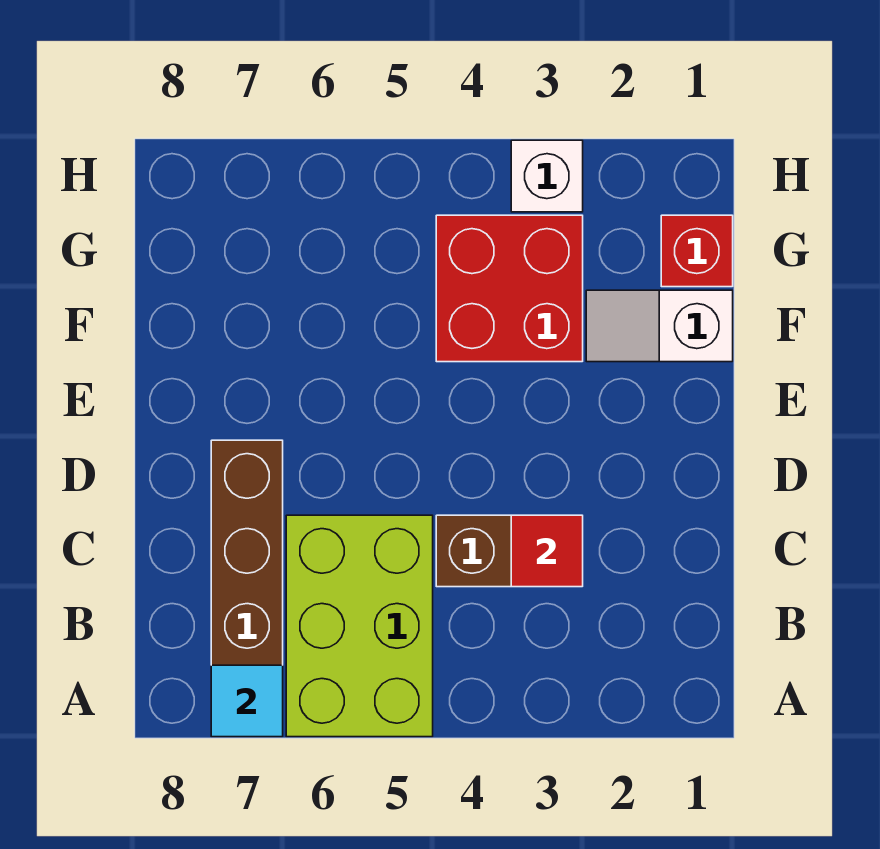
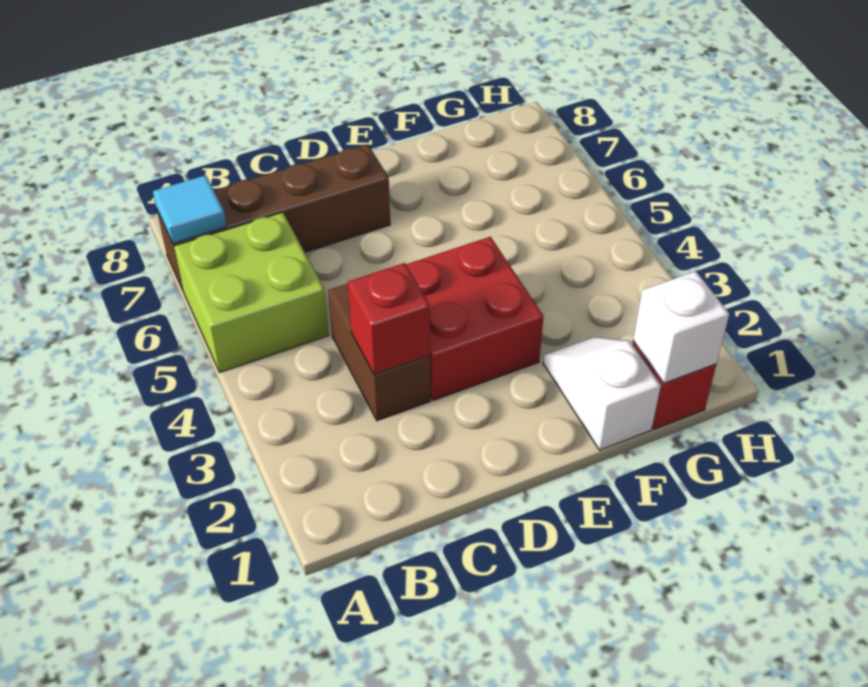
lime 2x3 brick [286,515,433,737] -> lime 2x2 brick [174,212,329,372]
red 1x1 tile [511,515,583,587] -> red 1x1 brick [347,263,430,375]
red 2x2 brick [436,215,583,362] -> red 2x2 brick moved to [406,237,544,400]
white 1x1 brick [511,140,583,212] -> white 1x1 brick moved to [633,271,729,383]

